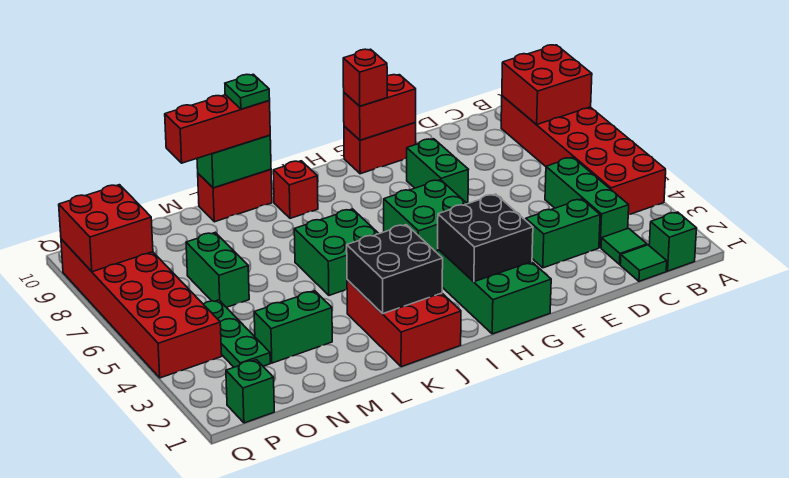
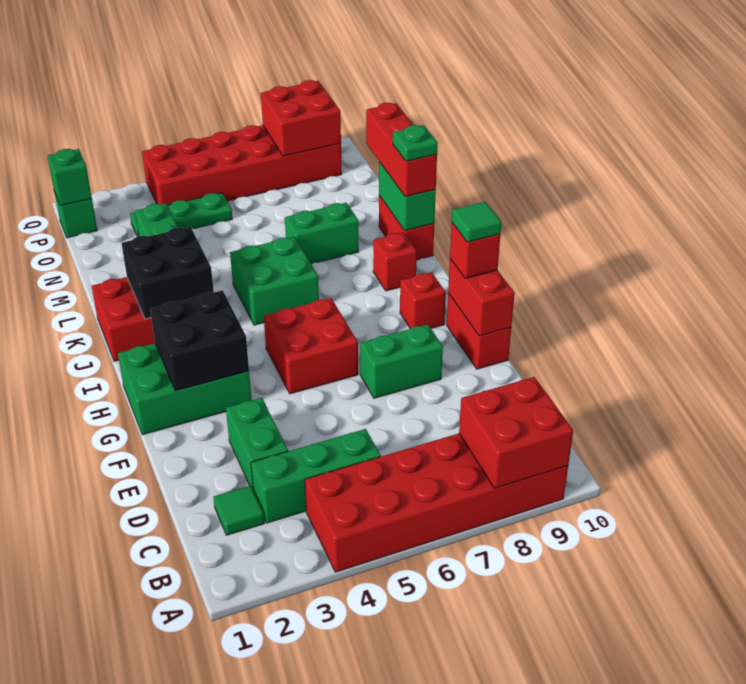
green 1x1 brick [649,212,697,271] -> green 1x1 brick moved to [47,149,92,206]
green 1x1 tile [620,245,667,281] -> green 1x1 tile moved to [452,202,501,242]
green 2x2 brick [384,180,467,253] -> red 2x2 brick [264,298,358,394]
none -> red 1x1 brick [400,272,446,329]
green 1x2 brick [186,233,249,308] -> green 1x2 brick moved to [285,203,359,264]

